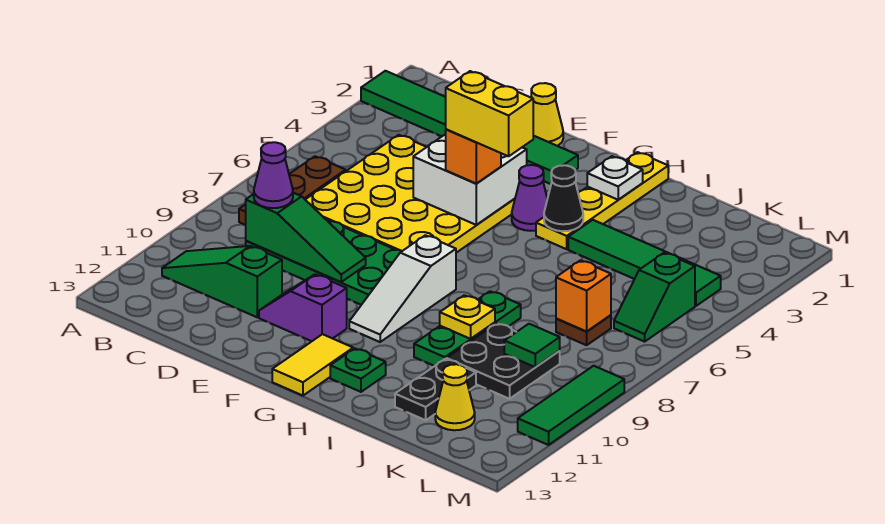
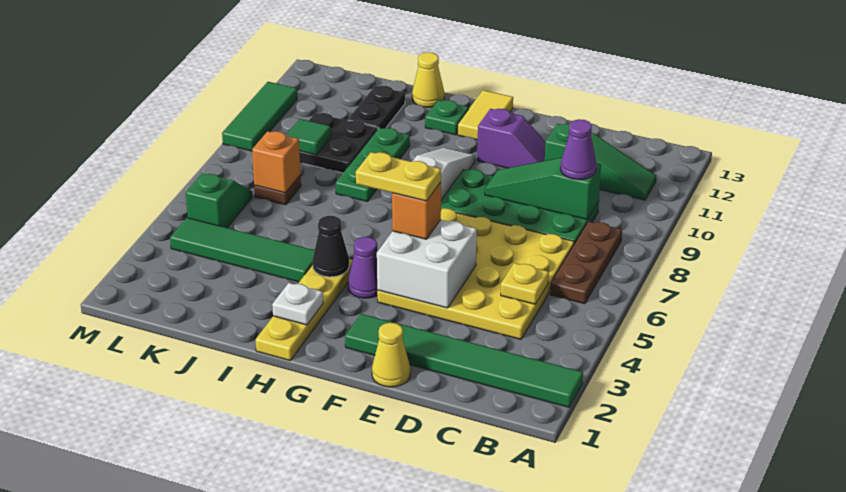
yellow 1x2 brick [446,71,533,156] -> yellow 1x2 plate [356,152,441,201]
yellow 1x1 plate [440,295,495,339] -> yellow 1x1 plate moved to [501,263,549,304]
yellow 1x1 cone [435,364,475,430] -> yellow 1x1 cone moved to [412,52,445,107]

